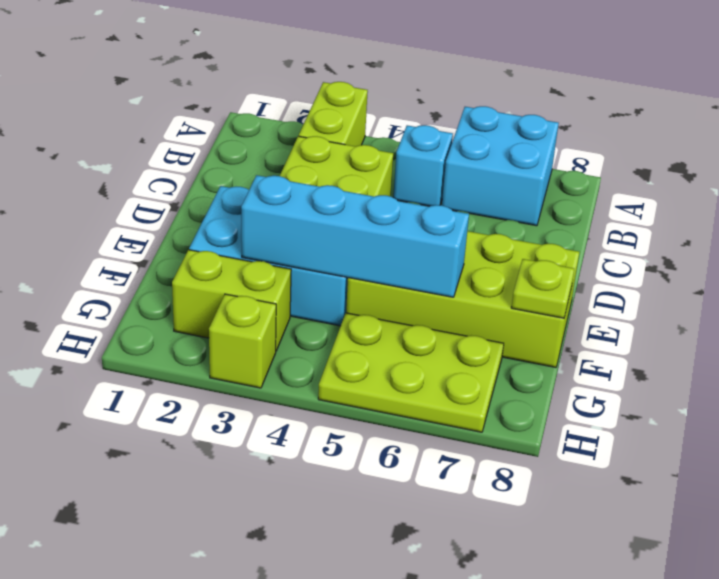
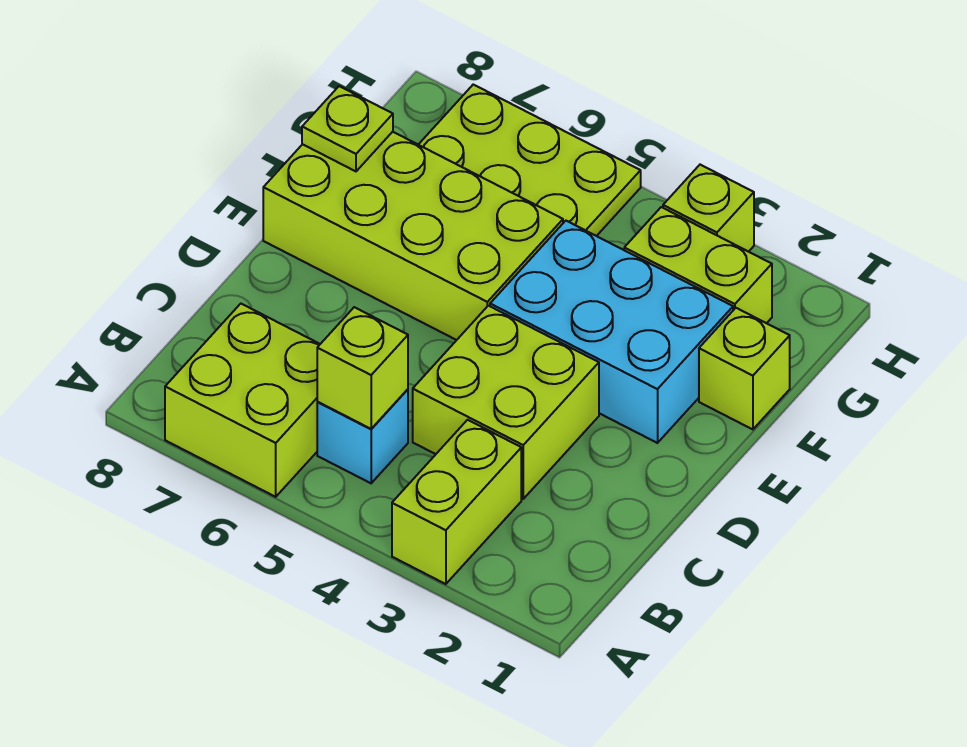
cyan 2x2 brick [442,106,559,226] -> lime 2x2 brick [165,304,320,497]
none -> lime 1x1 brick [317,307,408,429]
none -> lime 1x1 brick [699,308,790,429]
cyan 1x4 brick [241,175,469,297] -> none

